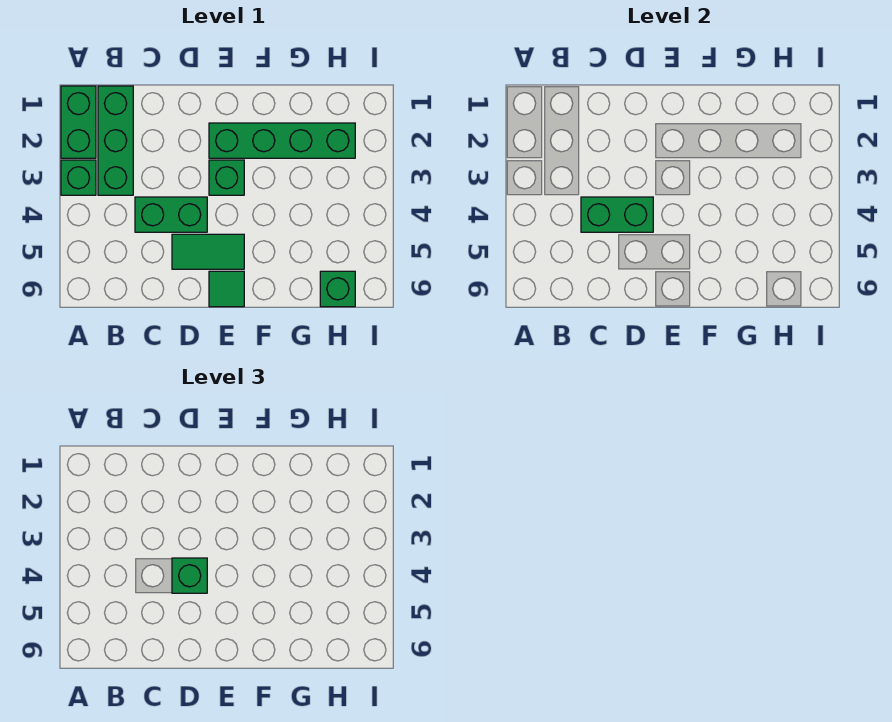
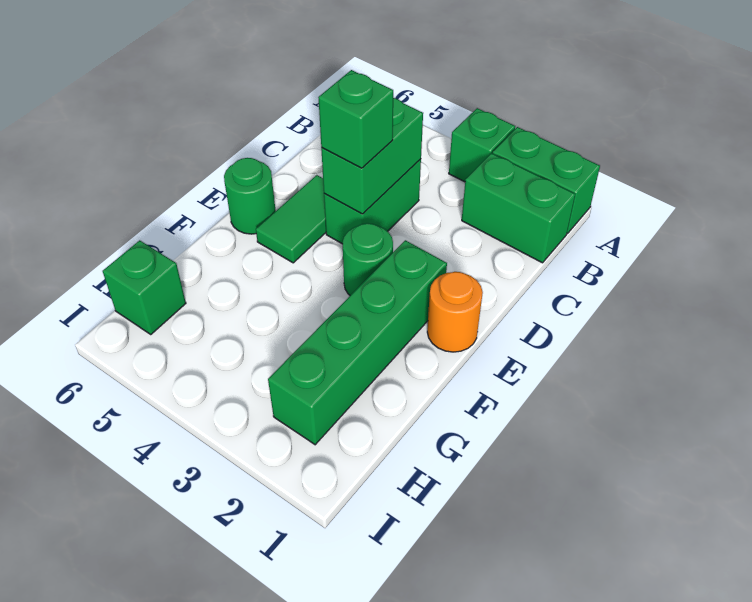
green 1x3 brick [98,86,133,195] -> green 1x2 brick [462,153,575,263]
none -> orange 1x1 round brick [427,272,483,352]
green 1x1 brick [209,160,244,195] -> green 1x1 round brick [343,223,393,295]
green 1x1 tile [209,271,244,307] -> green 1x1 round brick [224,158,276,234]

